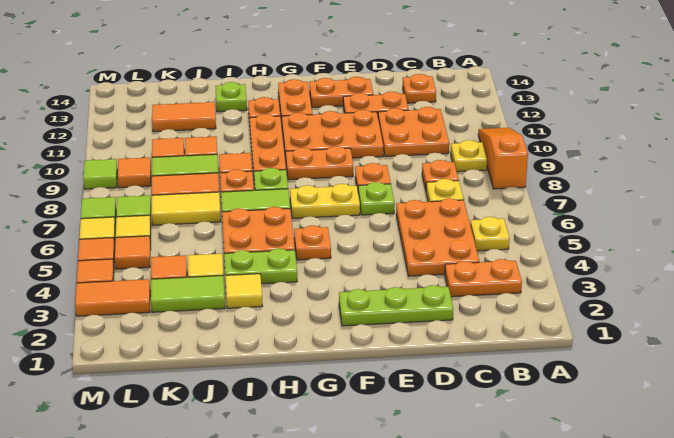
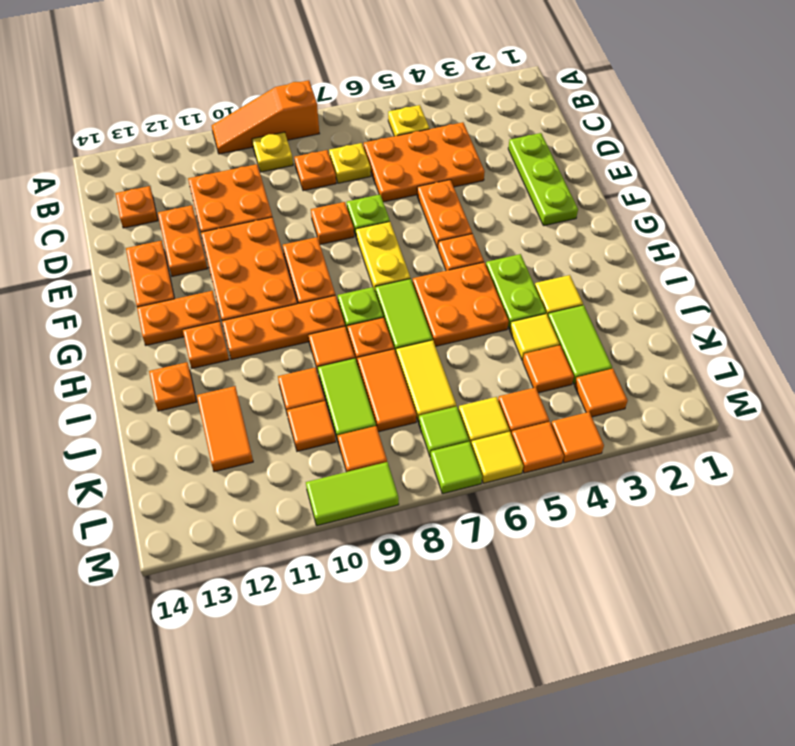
orange 1x2 plate [445,259,522,297] -> orange 1x2 plate moved to [417,180,472,249]
lime 1x1 plate [215,82,247,112] -> orange 1x1 plate [149,362,197,411]
orange 1x2 tile [75,279,150,316] -> orange 1x1 tile [575,369,628,417]
lime 1x1 tile [83,159,118,189] -> lime 1x2 tile [306,462,399,526]

